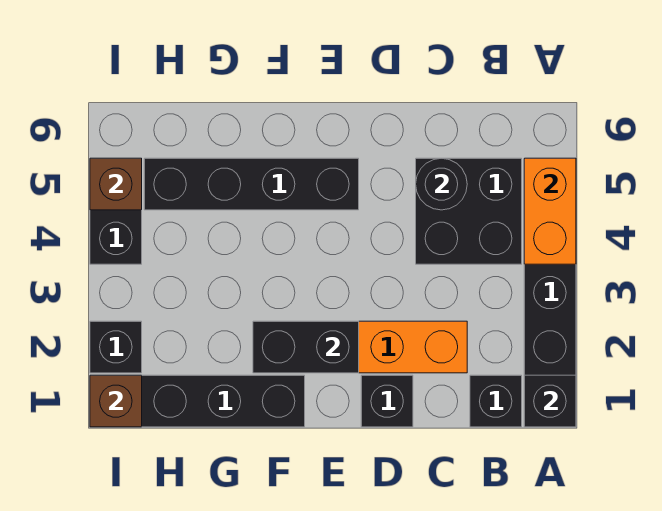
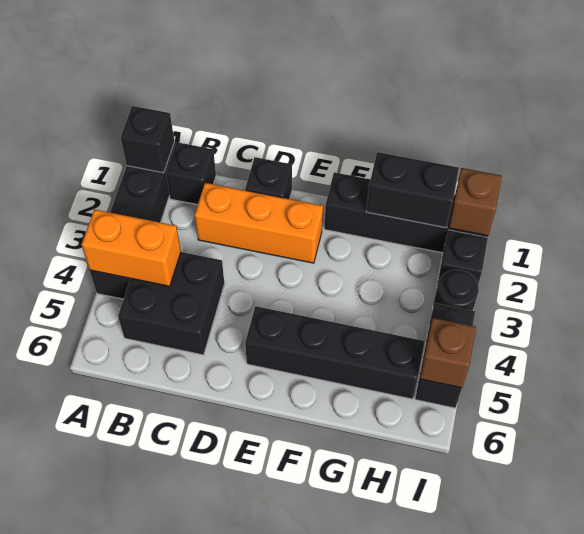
orange 1x2 brick [524,158,576,264] -> orange 1x2 brick turned to [82,209,181,286]
black 1x1 round brick [416,158,467,210] -> black 1x1 round brick moved to [433,270,479,311]
black 1x2 brick [253,321,359,373] -> black 1x2 brick moved to [366,152,459,228]

